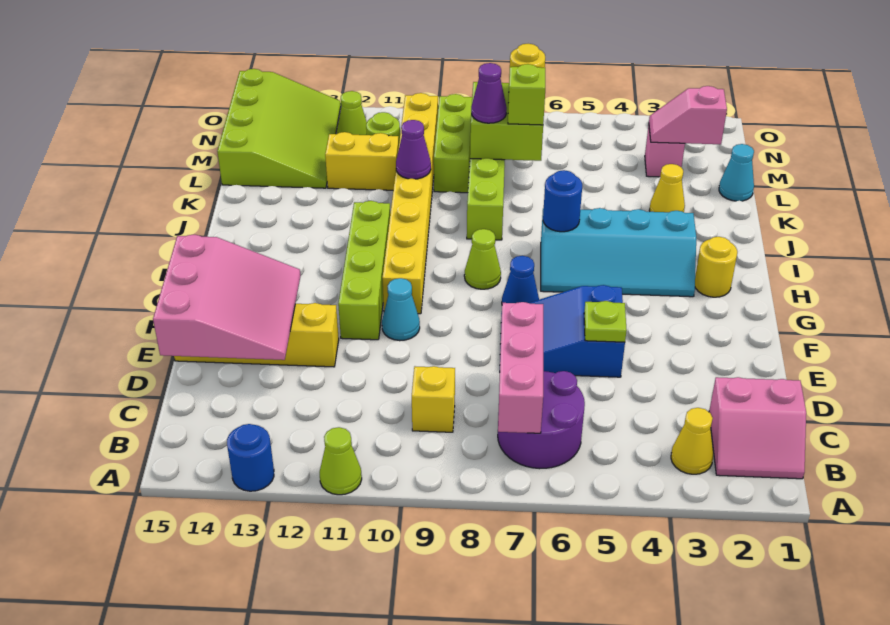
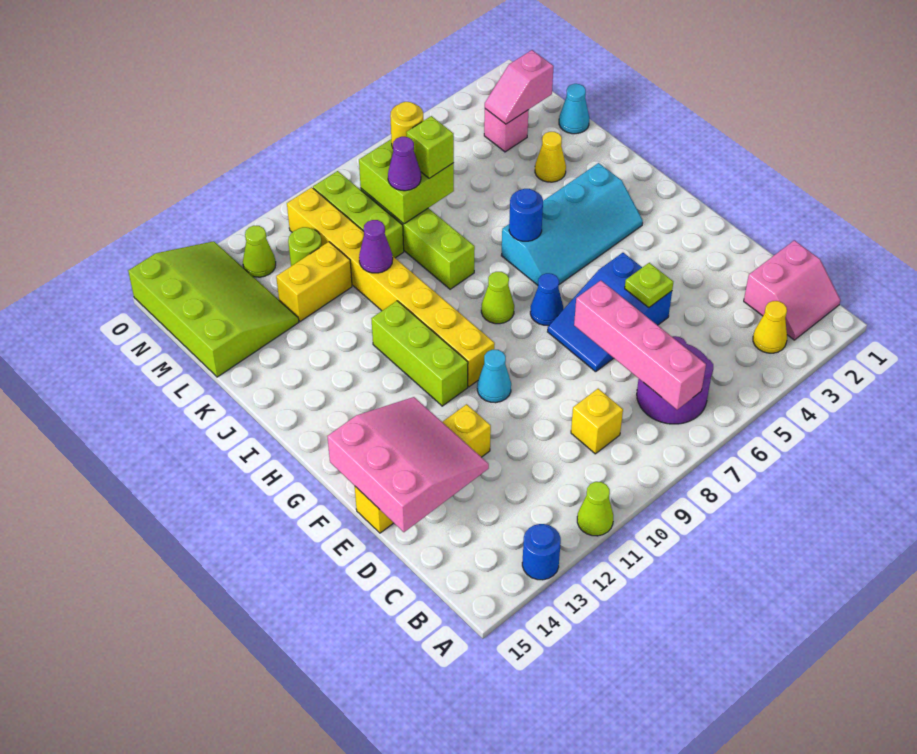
pink 1x3 brick [498,302,543,433] -> pink 1x4 brick [574,281,706,410]
lime 1x4 brick [338,201,390,340] -> lime 1x3 brick [371,301,468,406]
yellow 1x1 round brick [695,237,737,297] -> none

